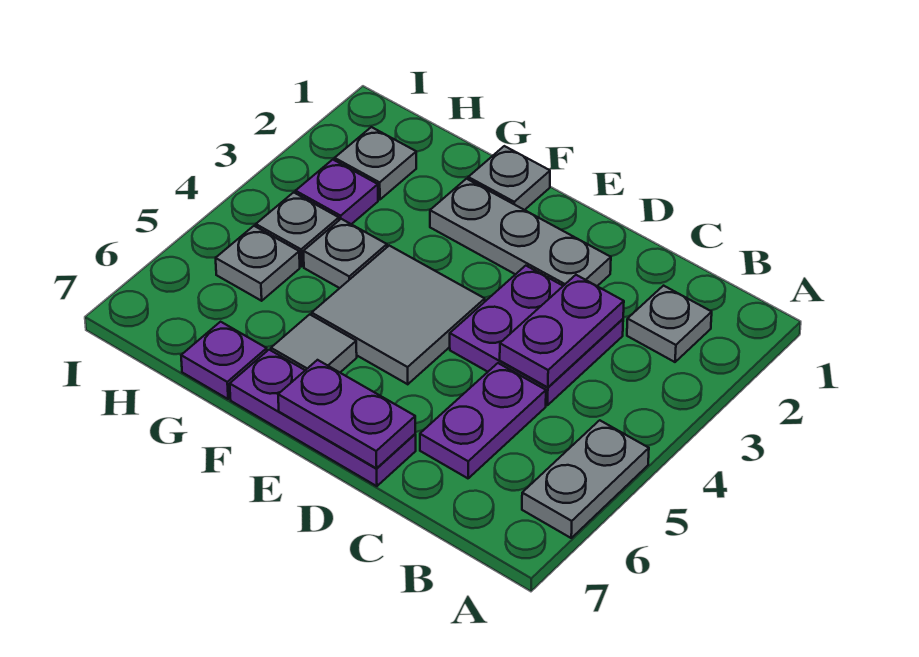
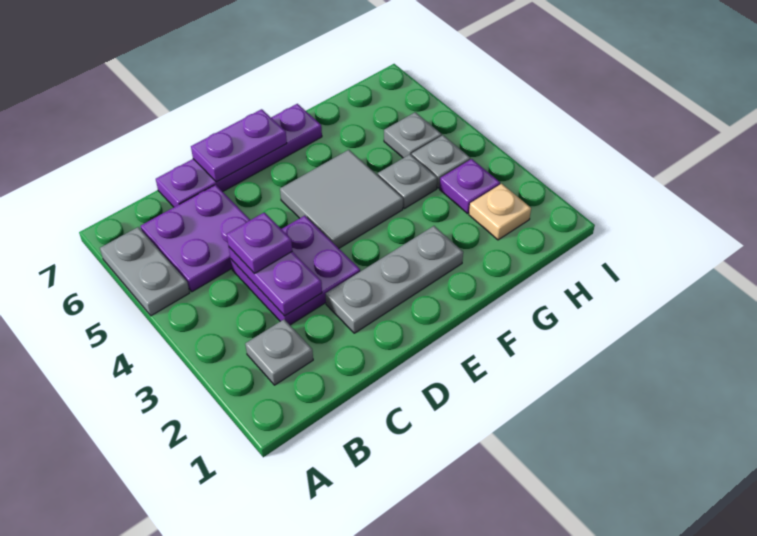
purple 1x2 plate [420,363,546,478] -> purple 2x2 plate [140,185,250,292]
purple 1x3 plate [230,350,416,486] -> purple 1x4 plate [156,104,322,207]
grey 1x1 plate [468,146,550,210] -> none
grey 1x1 tile [271,314,357,372] -> none
purple 1x1 plate [181,322,267,399] -> purple 1x1 plate moved to [227,212,292,274]
grey 1x1 plate [335,127,416,200] -> tan 1x1 plate [469,184,531,240]

